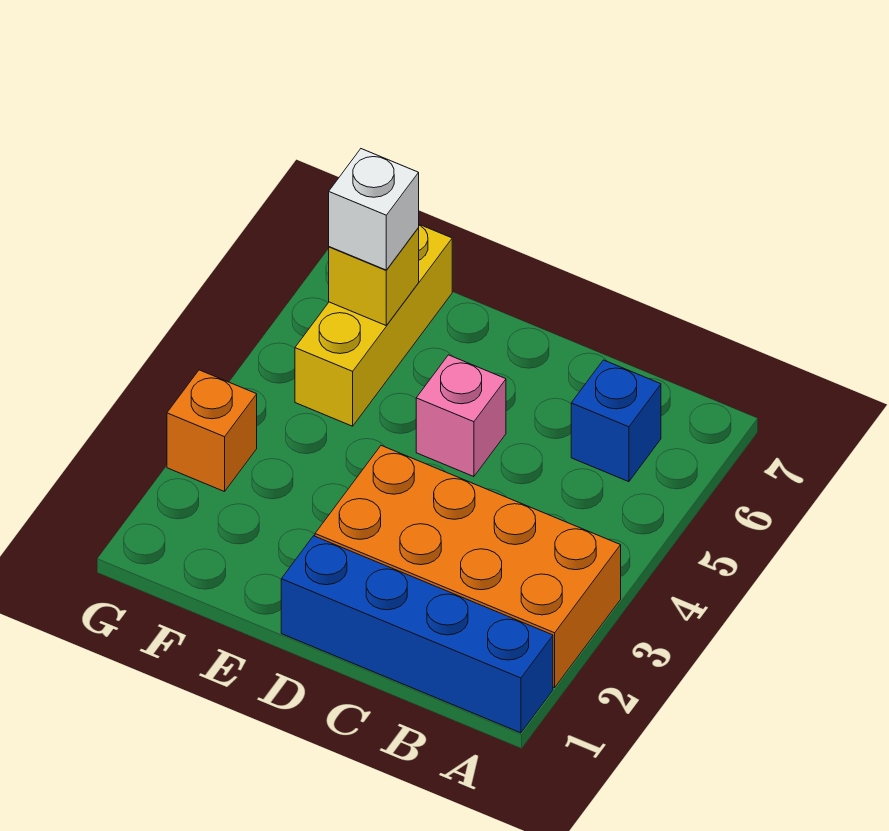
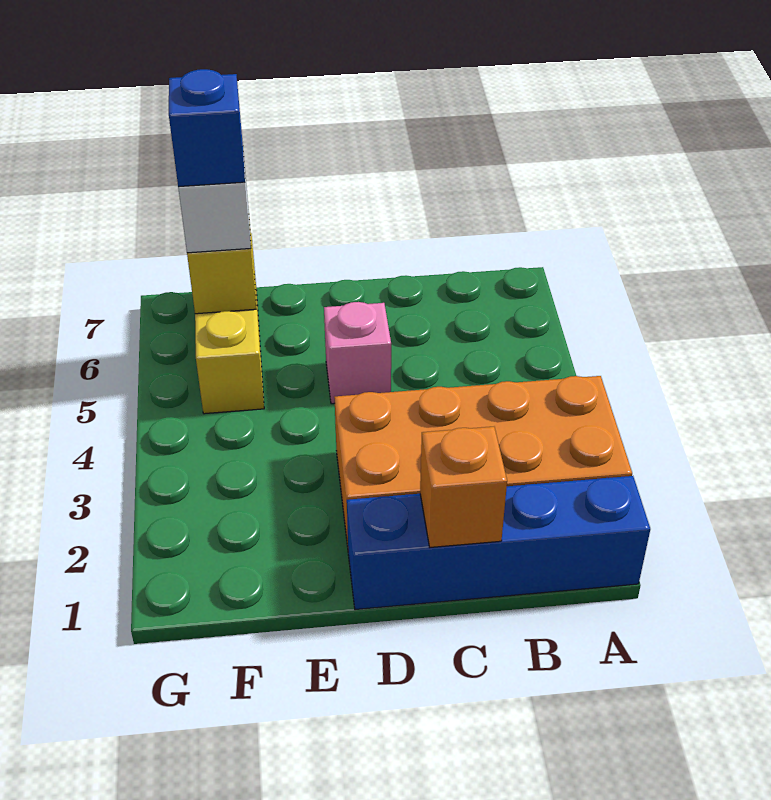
blue 1x1 brick [571,360,661,482] -> blue 1x1 brick moved to [169,69,245,187]
orange 1x1 brick [167,370,257,492] -> orange 1x1 brick moved to [420,427,507,547]

